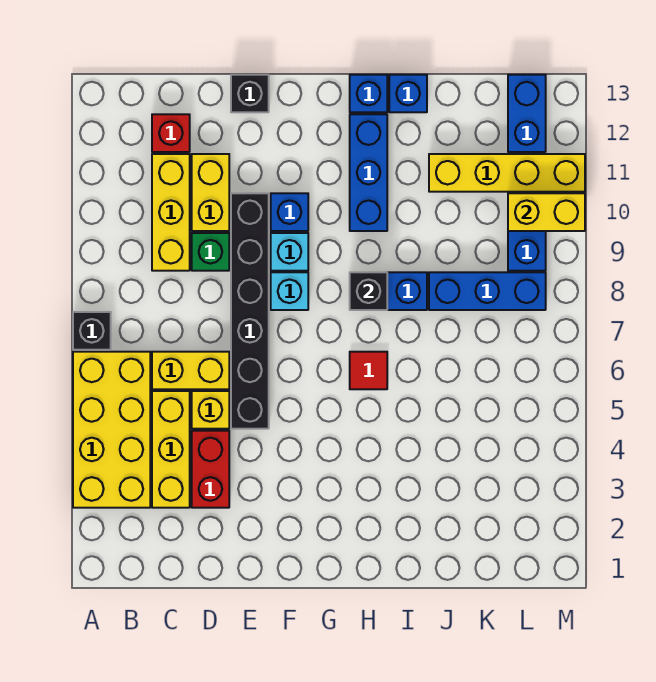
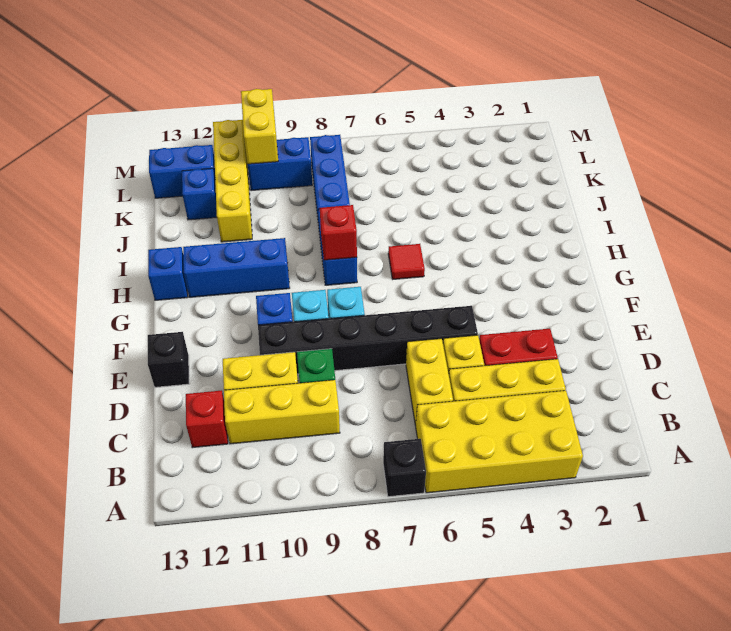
black 1x1 brick [350,272,387,310] -> red 1x1 brick [320,205,357,260]
blue 1x1 brick [389,75,427,112] -> blue 1x1 brick moved to [182,168,217,220]

